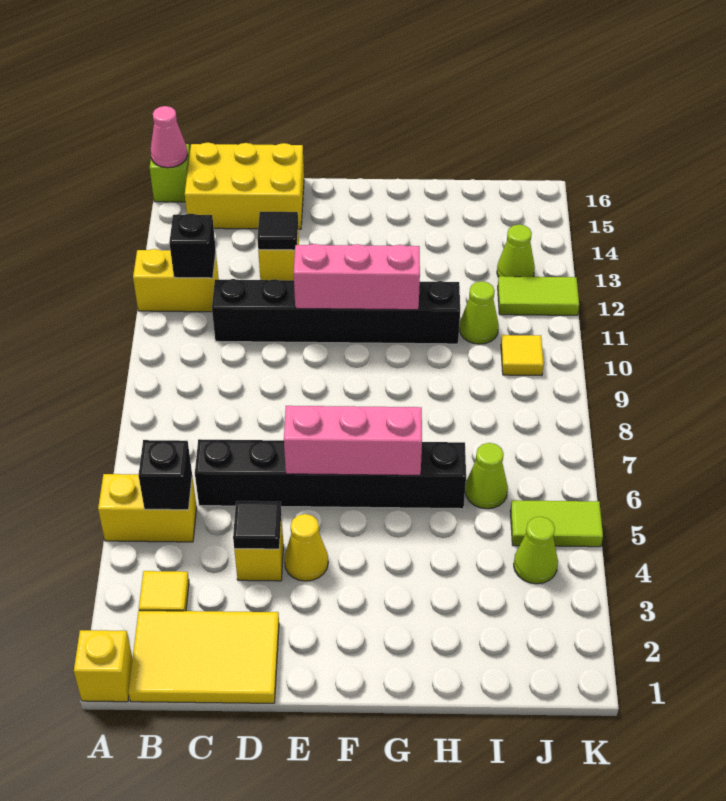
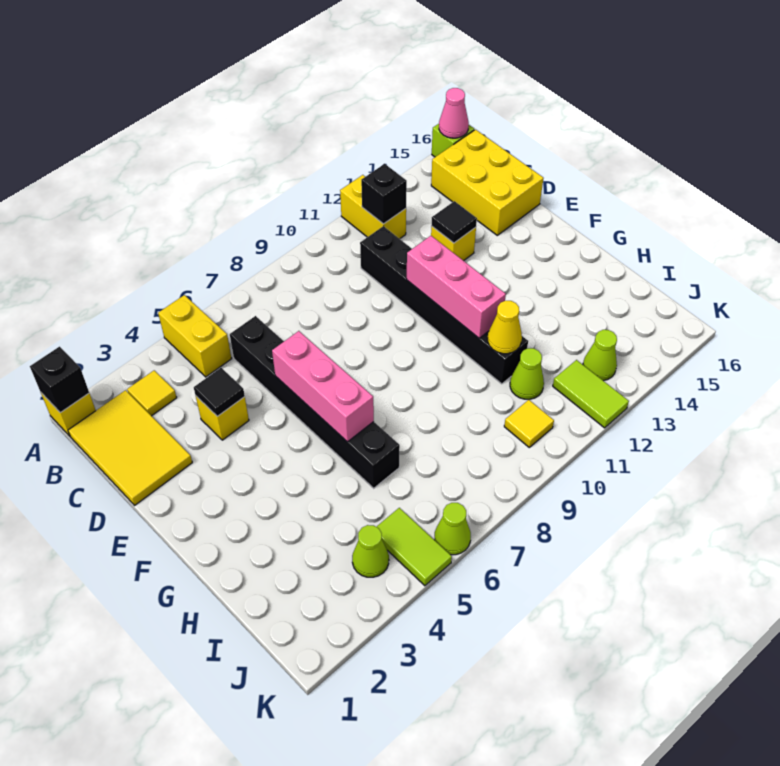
black 1x1 brick [139,440,192,510] -> black 1x1 brick moved to [30,347,89,413]
yellow 1x1 cone [284,514,328,581] -> yellow 1x1 cone moved to [488,301,522,354]
lime 1x1 cone [465,443,508,509] -> lime 1x1 cone moved to [435,503,471,555]

